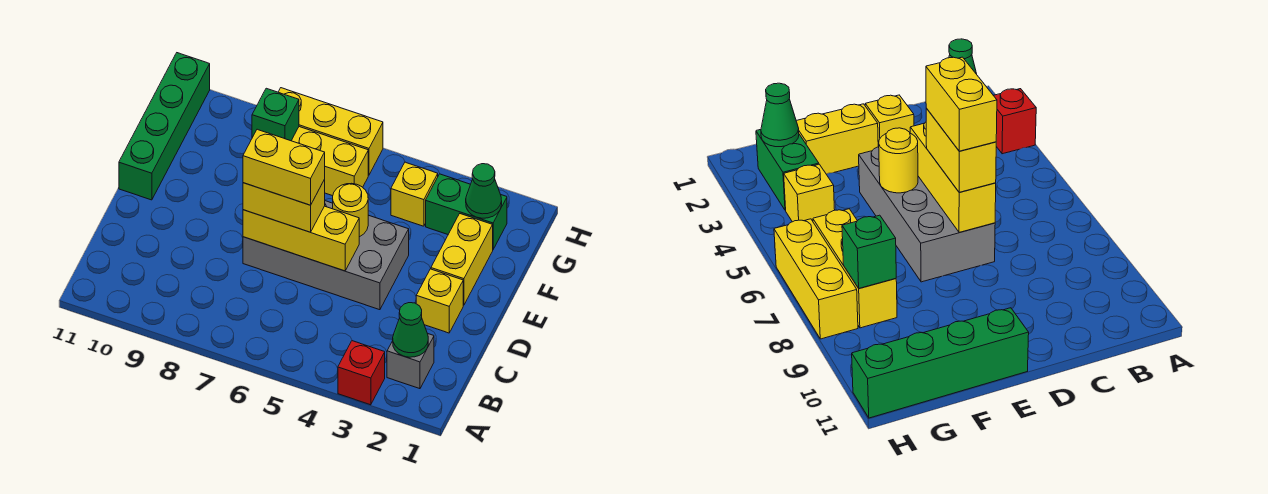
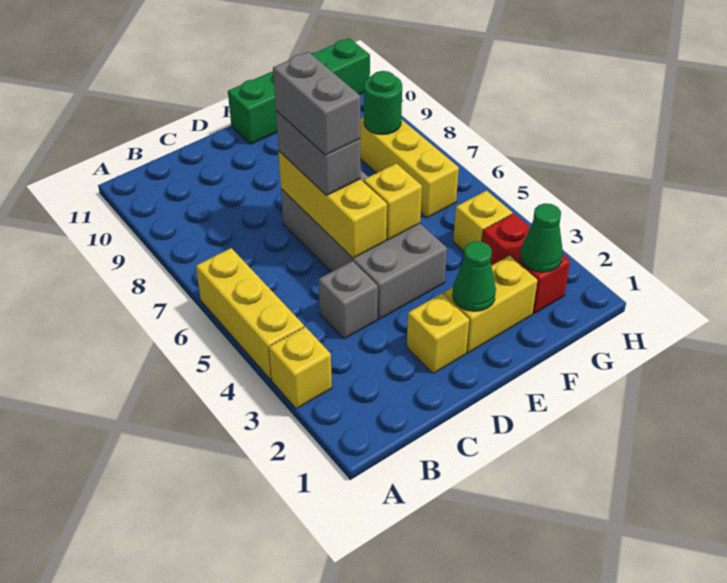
red 1x1 brick [338,341,385,405] -> yellow 1x1 brick [269,327,332,409]
grey 1x1 brick [387,334,434,389] -> grey 1x1 brick moved to [318,261,378,339]
green 1x1 cone [393,303,428,357] -> green 1x1 cone moved to [452,241,496,311]
yellow 1x2 brick [243,180,325,232] -> grey 1x2 brick [276,111,361,196]
yellow 1x2 brick [243,129,325,205] -> grey 1x2 brick [273,52,360,155]
yellow 1x1 round brick [333,183,368,237] -> yellow 1x1 brick [363,163,422,240]
green 1x2 brick [426,174,507,249] -> red 1x2 brick [482,214,570,314]
green 1x1 brick [252,88,299,141] -> green 1x1 round brick [364,71,402,134]
yellow 1x3 brick [279,88,383,175] -> yellow 1x3 brick moved to [196,248,304,380]

